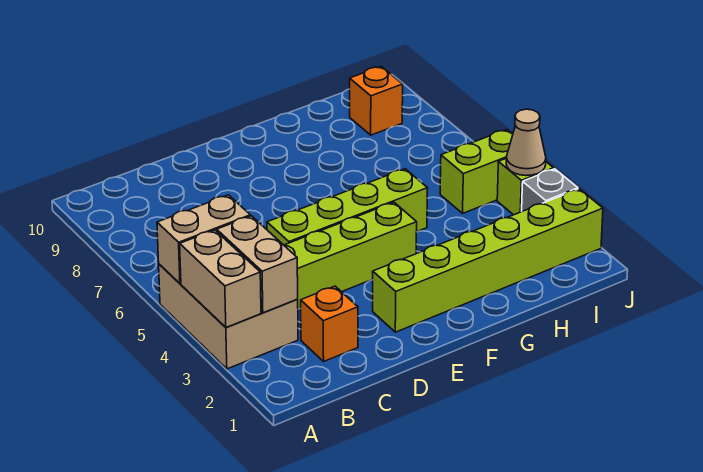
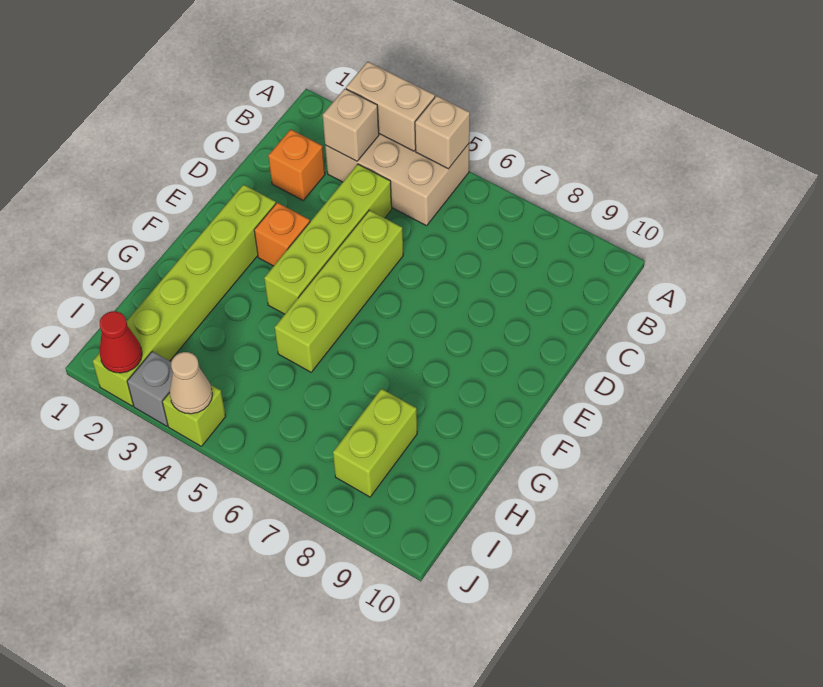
tan 1x2 brick [157,195,250,284] -> tan 1x1 brick [415,96,470,169]
tan 1x2 brick [217,216,298,313] -> tan 1x1 brick [323,89,379,161]
lime 1x2 brick [440,130,513,213] -> lime 1x2 brick moved to [333,389,417,497]
orange 1x1 brick [350,67,403,135] -> orange 1x1 brick moved to [254,203,310,266]
none -> red 1x1 cone [99,311,142,373]

